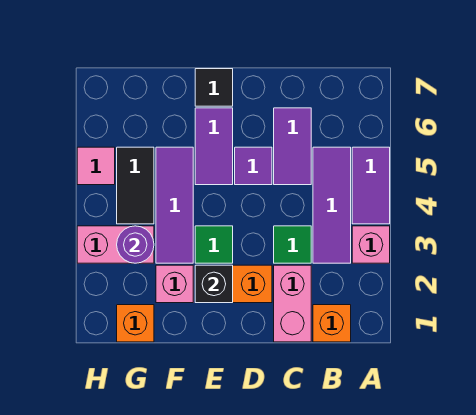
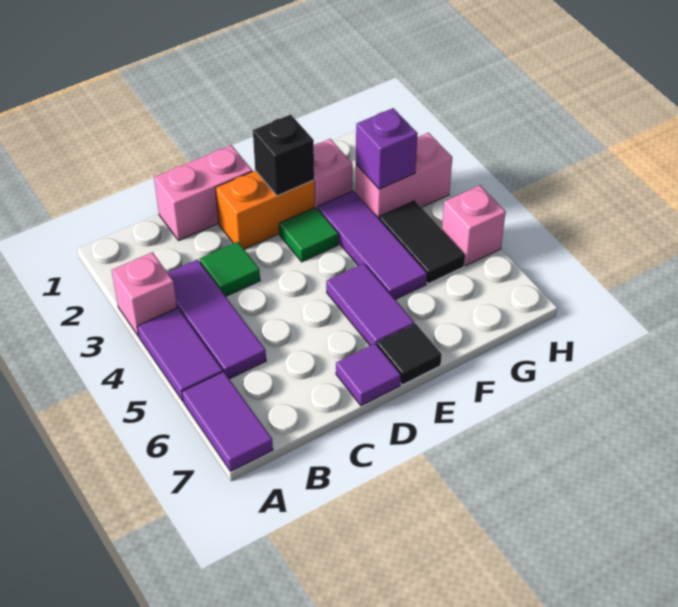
orange 1x1 brick [313,305,351,342] -> none
pink 1x2 brick [274,265,311,342] -> pink 1x2 brick turned to [154,145,252,240]
purple 1x2 tile [274,108,311,185] -> purple 1x2 tile moved to [182,372,273,471]
purple 1x1 tile [235,147,272,185] -> purple 1x1 tile moved to [336,344,401,406]
orange 1x1 brick [117,305,154,342] -> none
purple 1x1 round brick [117,226,154,263] -> purple 1x1 brick [356,108,418,189]
pink 1x1 tile [77,147,115,185] -> pink 1x1 brick [442,185,506,266]

